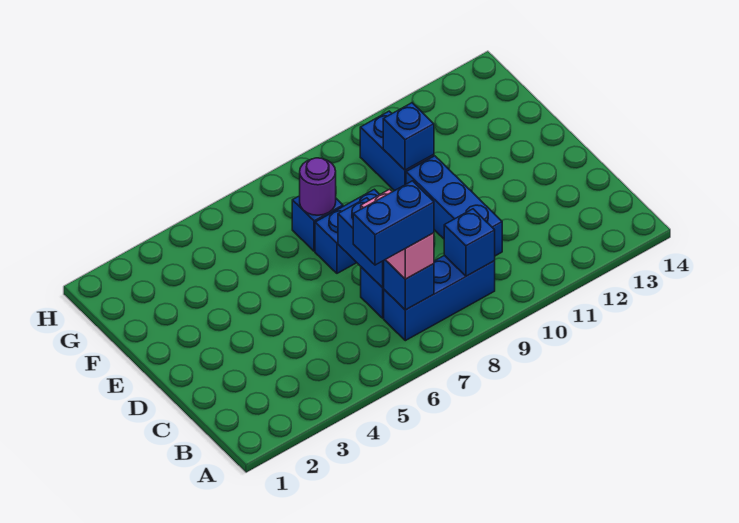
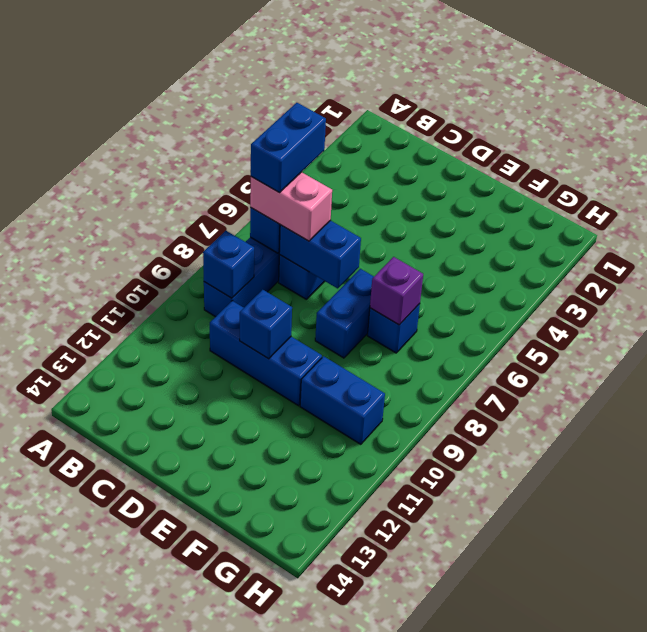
purple 1x1 round brick [300,158,336,215] -> purple 1x1 brick [370,257,423,325]
blue 1x1 brick [383,103,434,170] -> blue 1x1 brick moved to [240,290,292,359]

